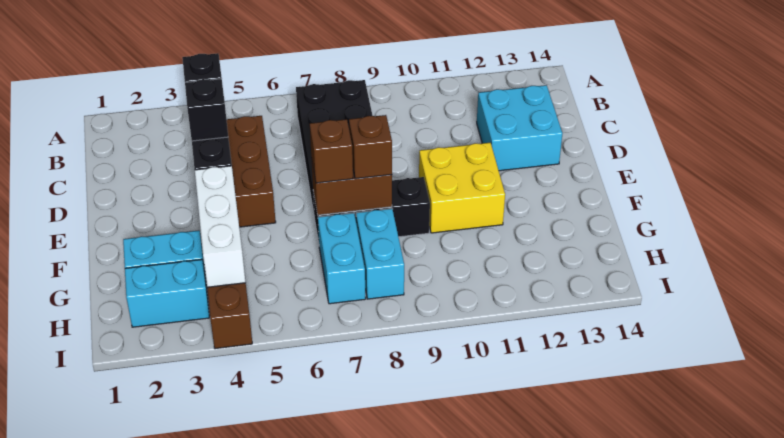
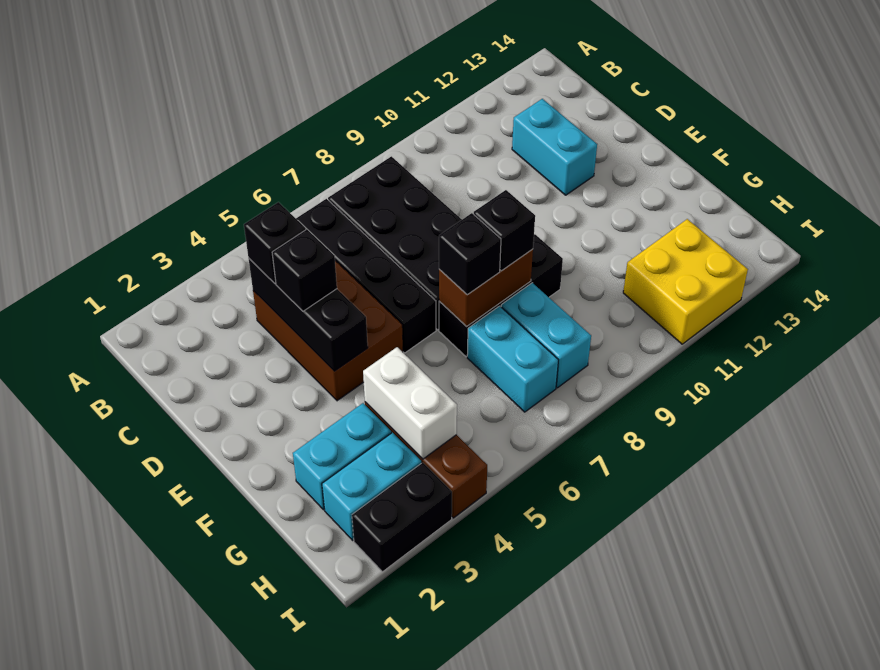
none -> black 1x4 brick [296,199,436,353]
cyan 2x2 brick [477,85,562,171] -> cyan 1x2 brick [512,99,597,195]
yellow 2x2 brick [419,143,505,233] -> yellow 2x2 brick moved to [623,219,748,344]
white 1x3 brick [195,166,246,287] -> white 1x2 brick [363,347,457,459]
brown 1x1 brick [310,119,353,183] -> black 1x1 brick [439,213,501,295]
brown 1x1 brick [349,115,392,179] -> black 1x1 brick [474,190,535,271]
none -> black 1x2 brick [352,463,452,572]

